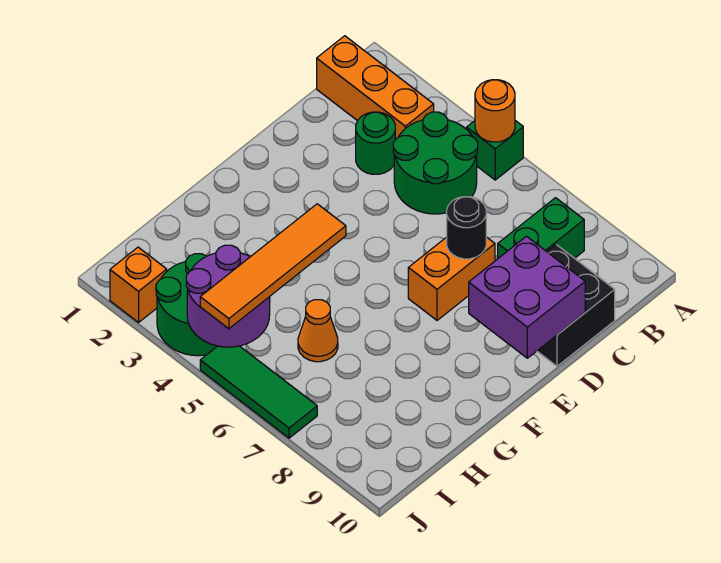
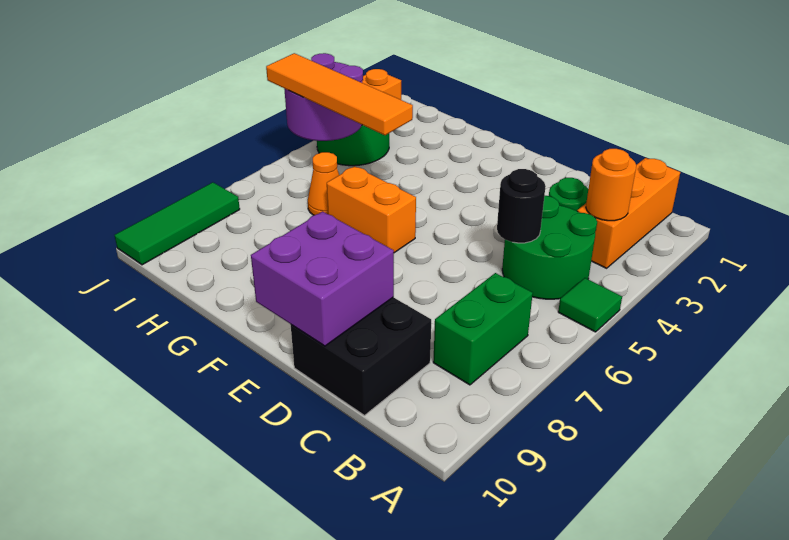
green 1x1 brick [467,121,523,180] -> green 1x1 tile [558,278,622,332]
orange 1x1 round brick [475,80,515,142] -> orange 1x1 round brick moved to [586,149,636,221]
green 1x2 brick [498,198,584,258] -> green 1x2 brick turned to [433,273,533,385]
orange 1x2 brick [408,237,495,320] -> orange 1x2 brick moved to [327,166,416,253]
black 1x1 round brick [447,197,486,259] -> black 1x1 round brick moved to [497,169,546,243]
green 1x3 tile [200,346,317,438] -> green 1x3 tile moved to [115,182,240,265]

